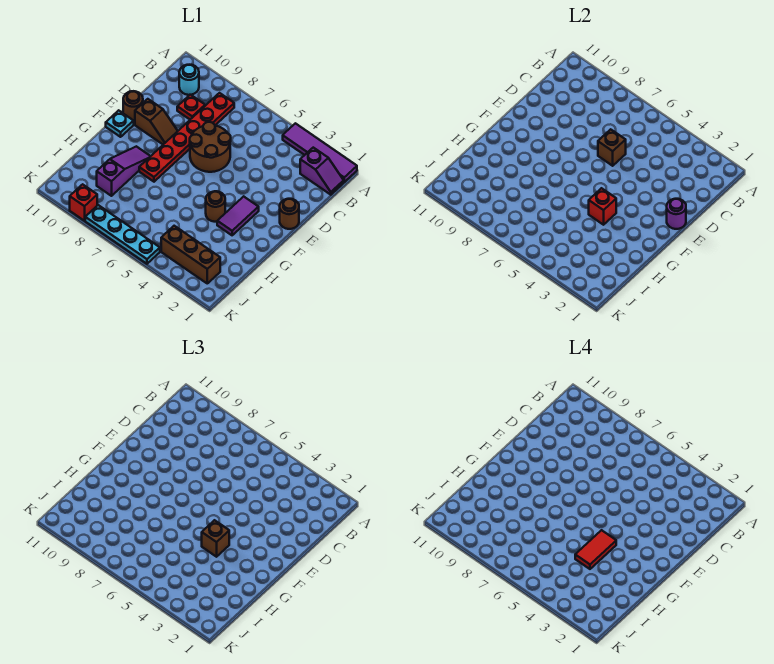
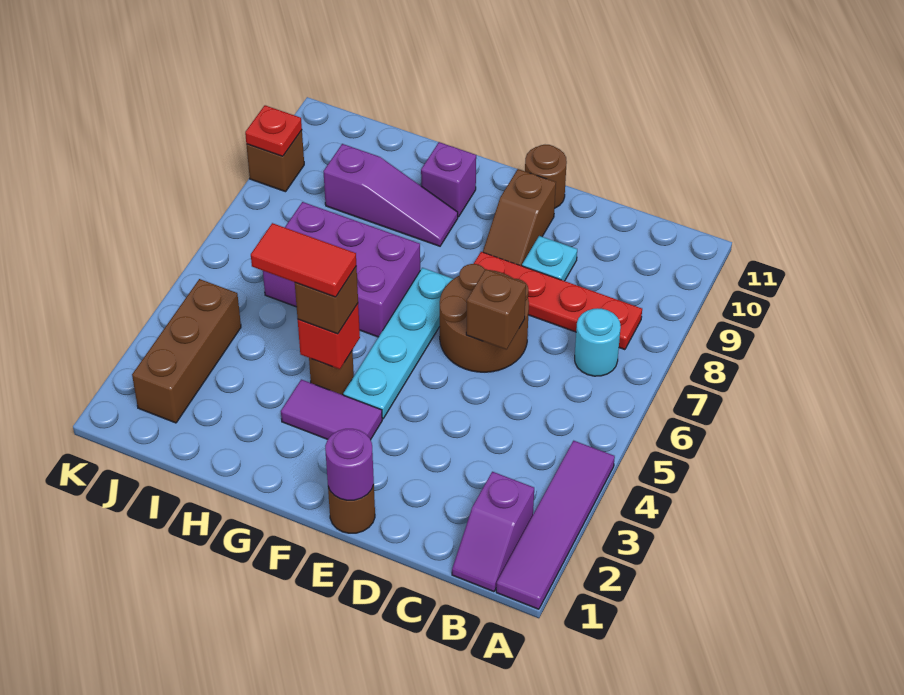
red 1x6 plate [139,93,234,182] -> red 1x4 plate [474,252,642,350]
cyan 1x1 round brick [179,65,199,95] -> cyan 1x1 round brick moved to [575,308,621,376]
red 1x1 plate [177,95,205,119] -> red 1x1 plate moved to [245,105,302,156]
cyan 1x1 plate [106,110,134,137] -> cyan 1x1 plate moved to [522,236,577,281]
none -> purple 2x3 brick [263,202,420,337]
none -> purple 1x1 brick [421,142,476,217]
cyan 1x4 plate [85,205,160,264] -> cyan 1x4 plate moved to [343,268,453,419]
red 1x1 brick [70,184,97,221] -> brown 1x1 brick [246,130,304,192]

